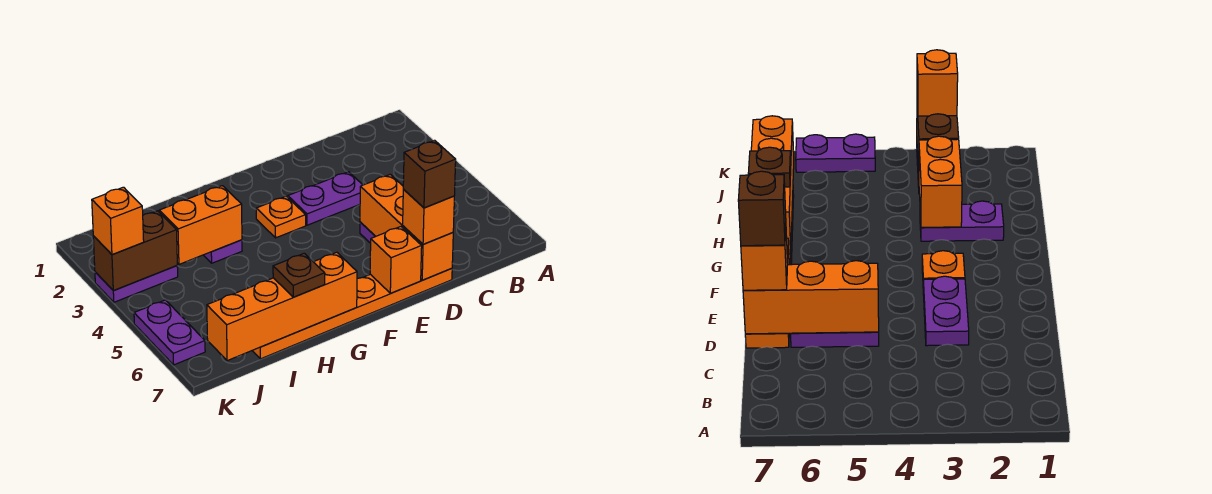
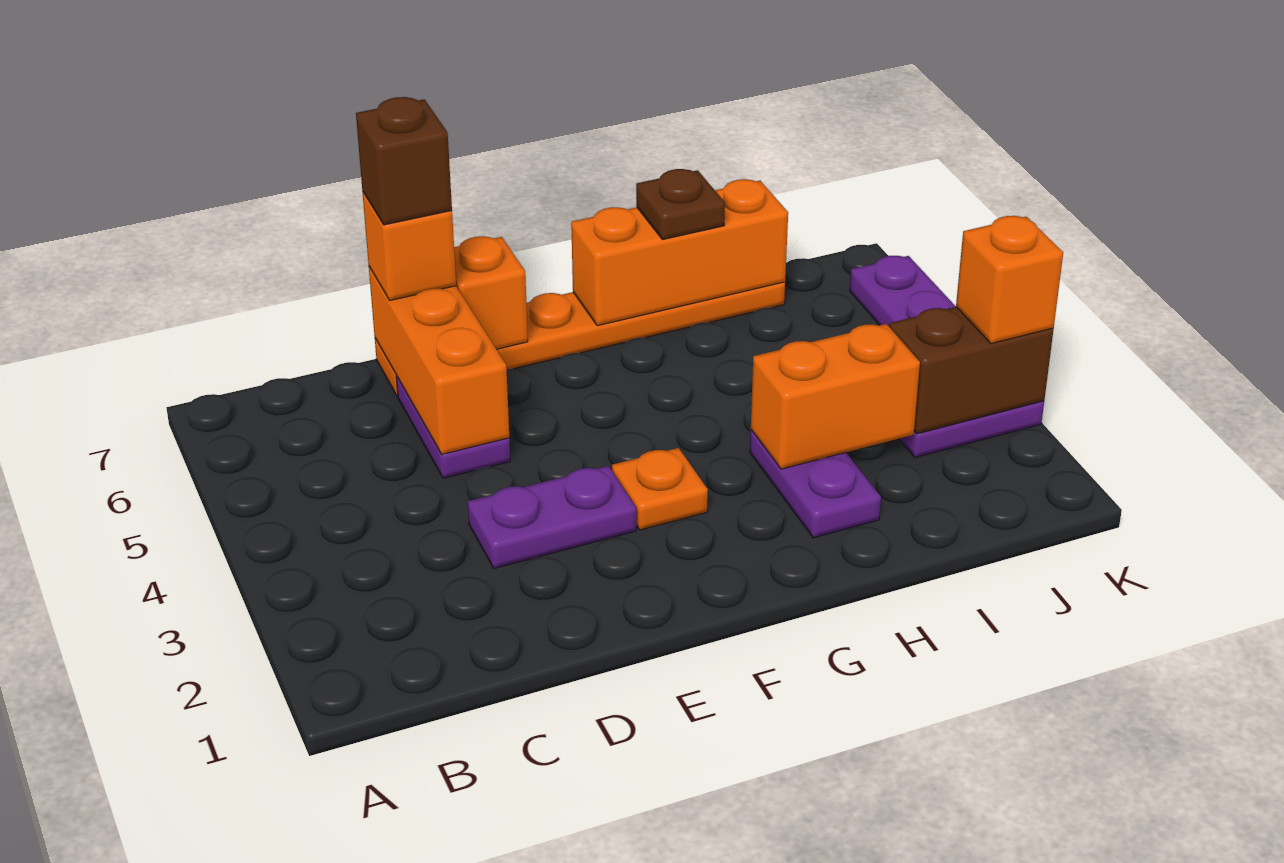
orange 1x4 brick [207,252,357,361] -> orange 1x3 brick [571,179,788,326]

